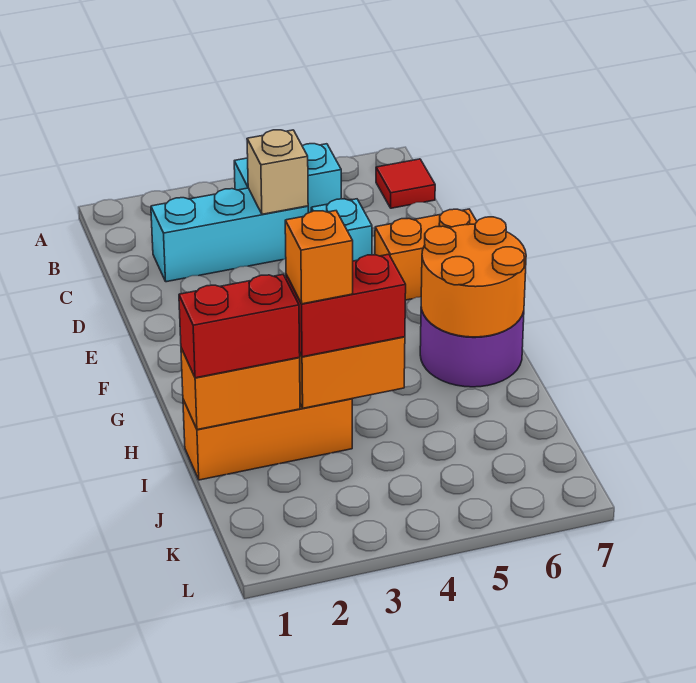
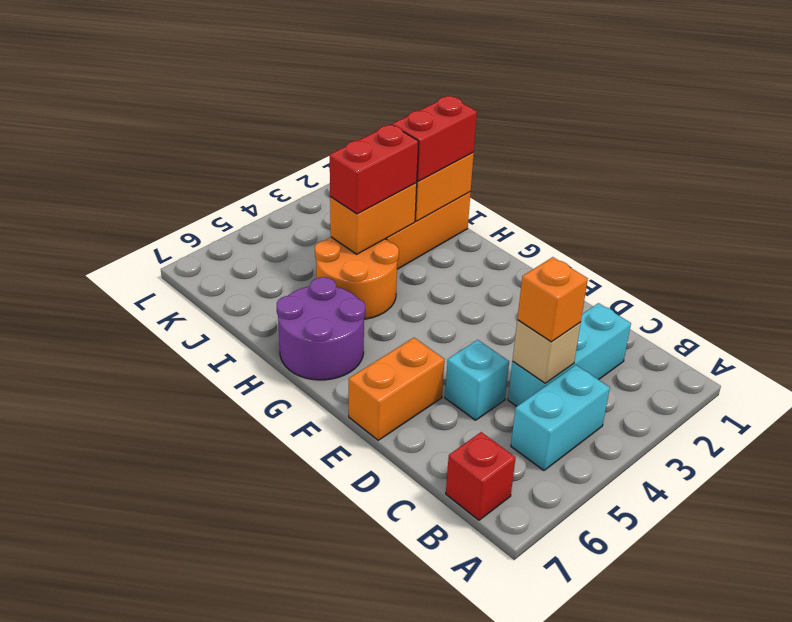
red 1x1 tile [376,159,435,208] -> red 1x1 brick [446,432,516,520]
orange 2x2 round brick [421,217,526,337] -> orange 2x2 round brick moved to [315,237,399,319]
orange 1x1 brick [285,211,353,304] -> orange 1x1 brick moved to [517,257,588,342]

